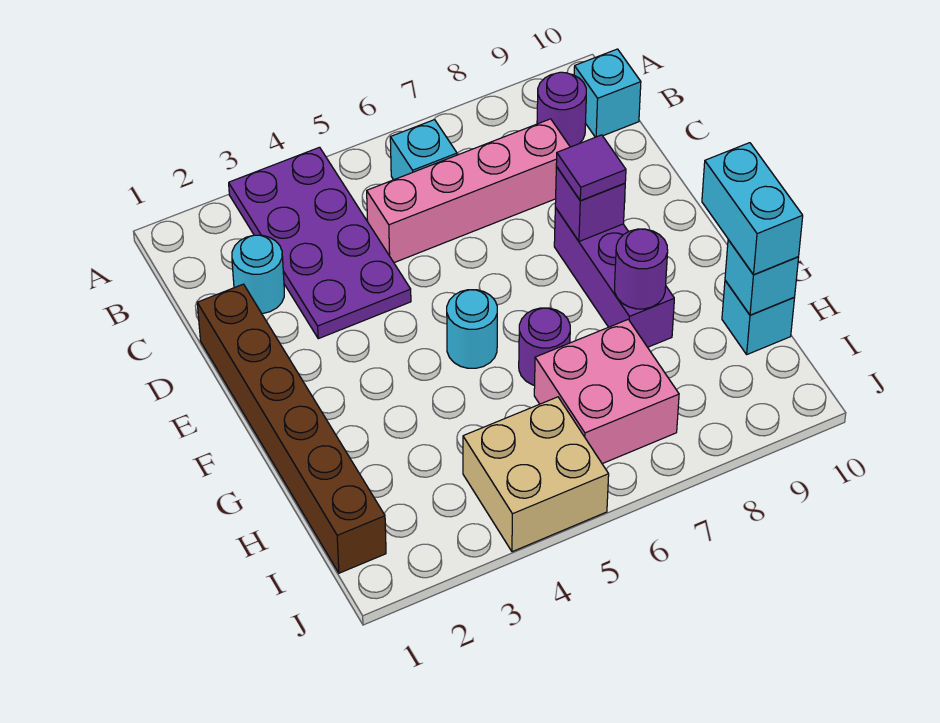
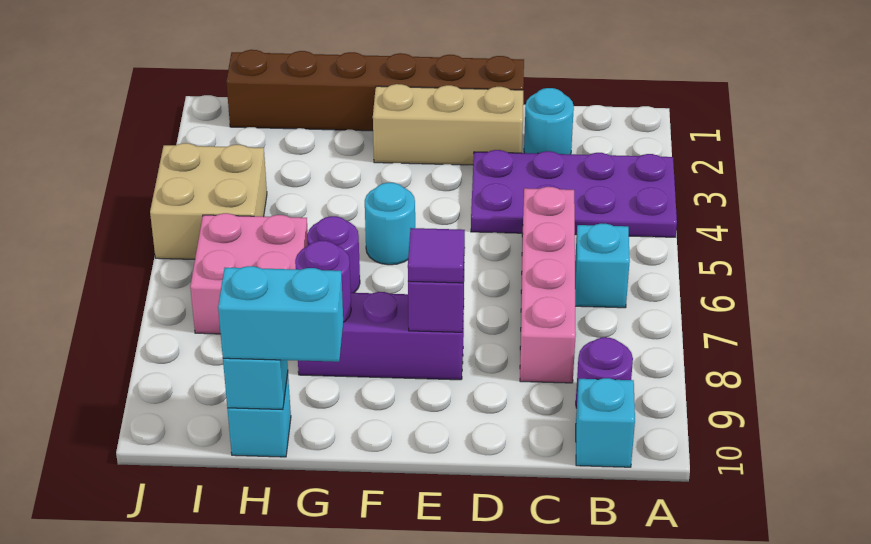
none -> tan 1x3 brick [373,84,523,165]

